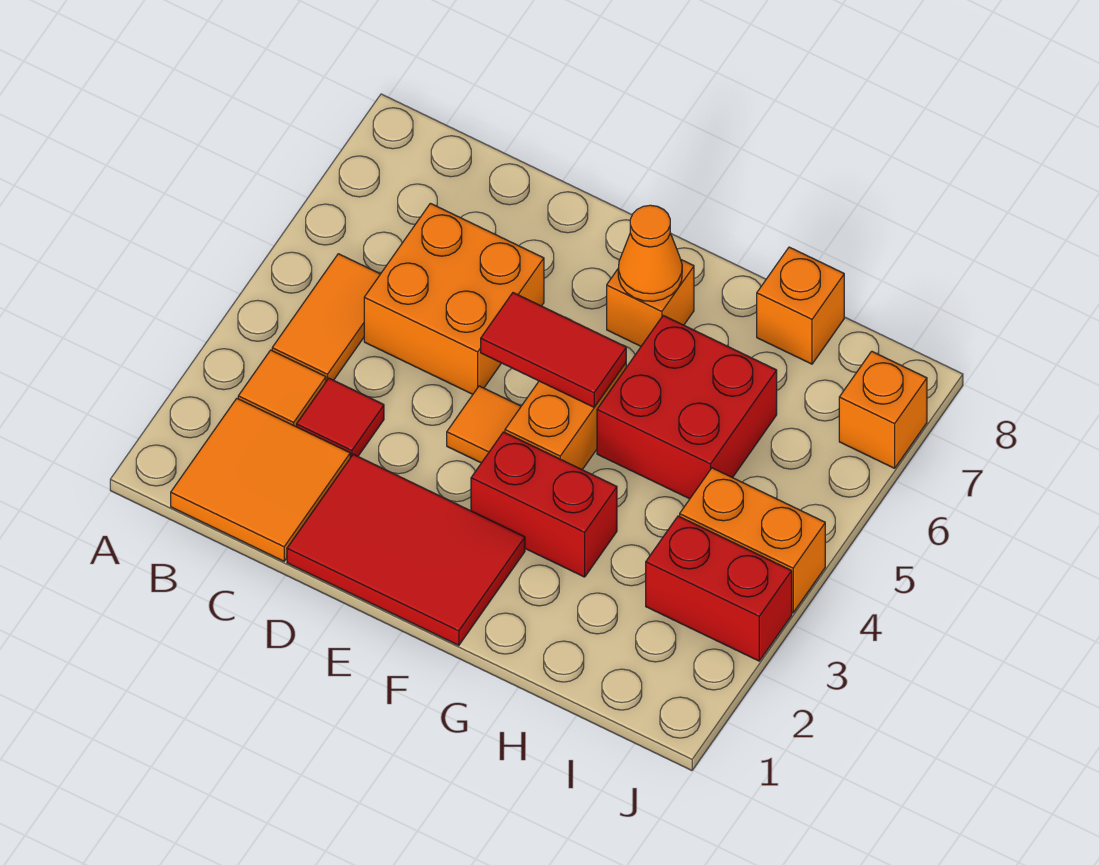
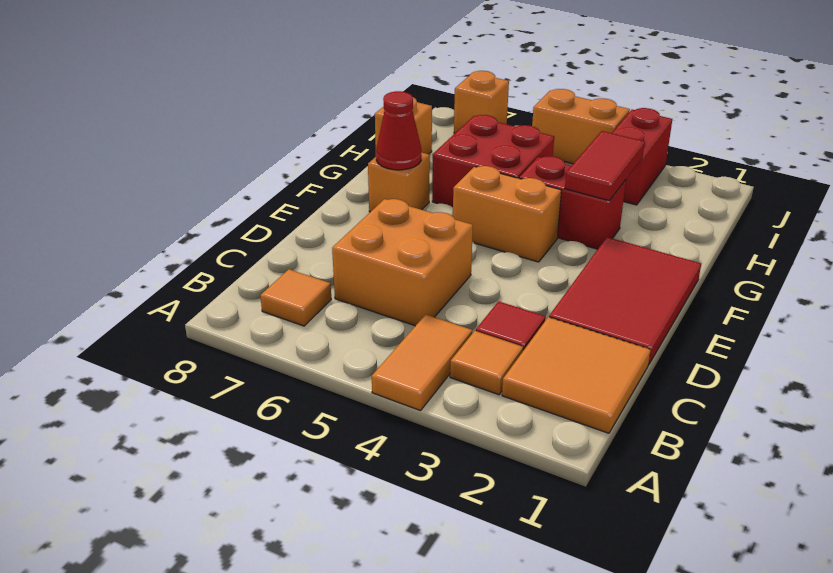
orange 1x2 tile [272,254,380,381] -> orange 1x2 tile turned to [372,315,472,411]
orange 1x1 tile [447,386,521,463] -> orange 1x1 tile moved to [260,269,331,326]
red 1x2 tile [481,293,626,407] -> red 1x2 tile moved to [565,131,645,201]
red 1x2 brick [471,432,617,577] -> red 1x2 brick turned to [519,156,626,249]
orange 1x1 cone [618,205,682,301] -> red 1x1 cone [376,91,421,170]
orange 1x2 brick [680,468,825,613] -> orange 1x2 brick turned to [532,89,630,164]

